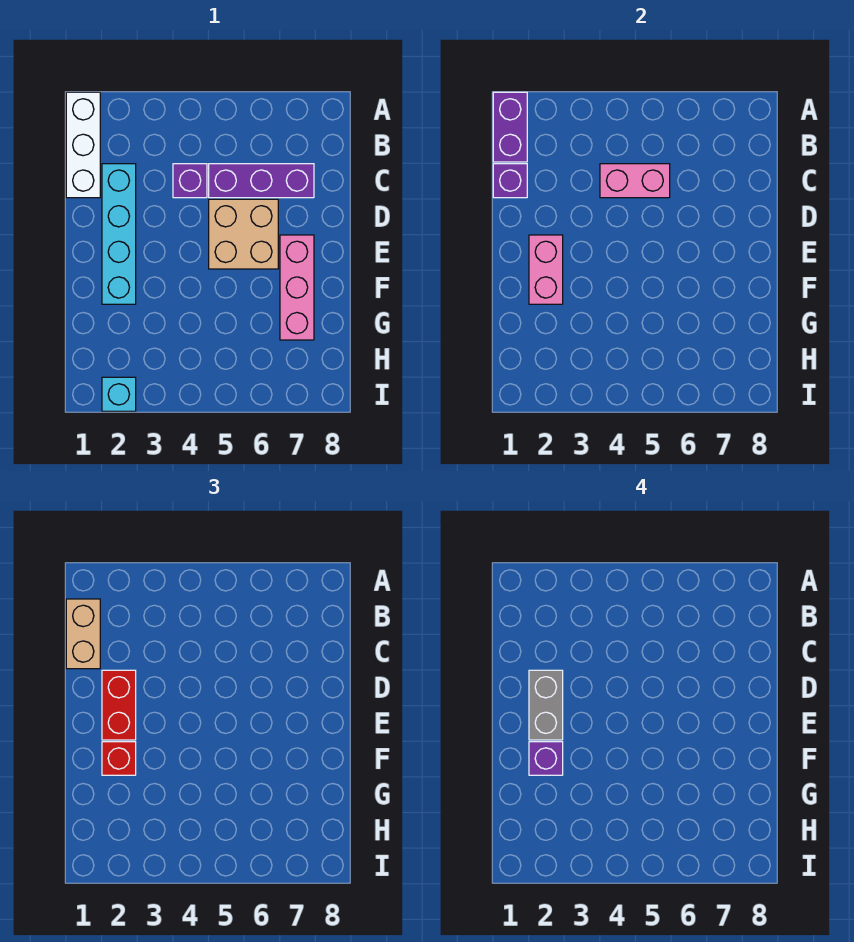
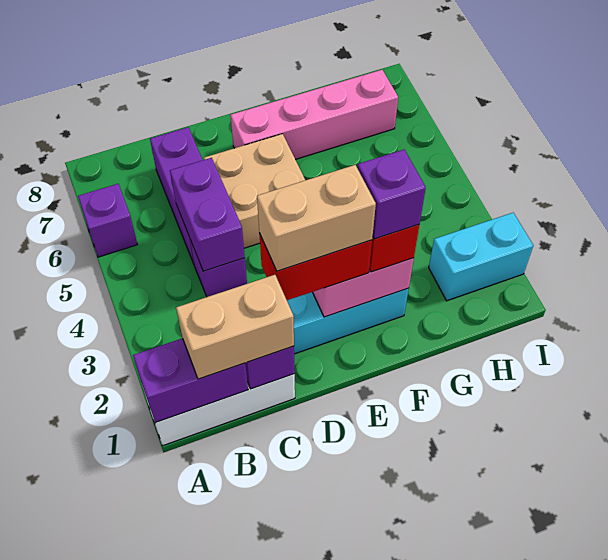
none -> purple 1x1 brick [78,184,137,257]
pink 1x2 brick [600,164,670,198] -> purple 1x2 brick [170,158,245,271]
grey 1x2 brick [529,670,563,740] -> tan 1x2 brick [257,165,376,271]
pink 1x3 brick [280,235,314,340] -> pink 1x4 brick [231,70,398,160]
cyan 1x1 brick [102,377,136,411] -> cyan 1x2 brick [429,213,533,301]

